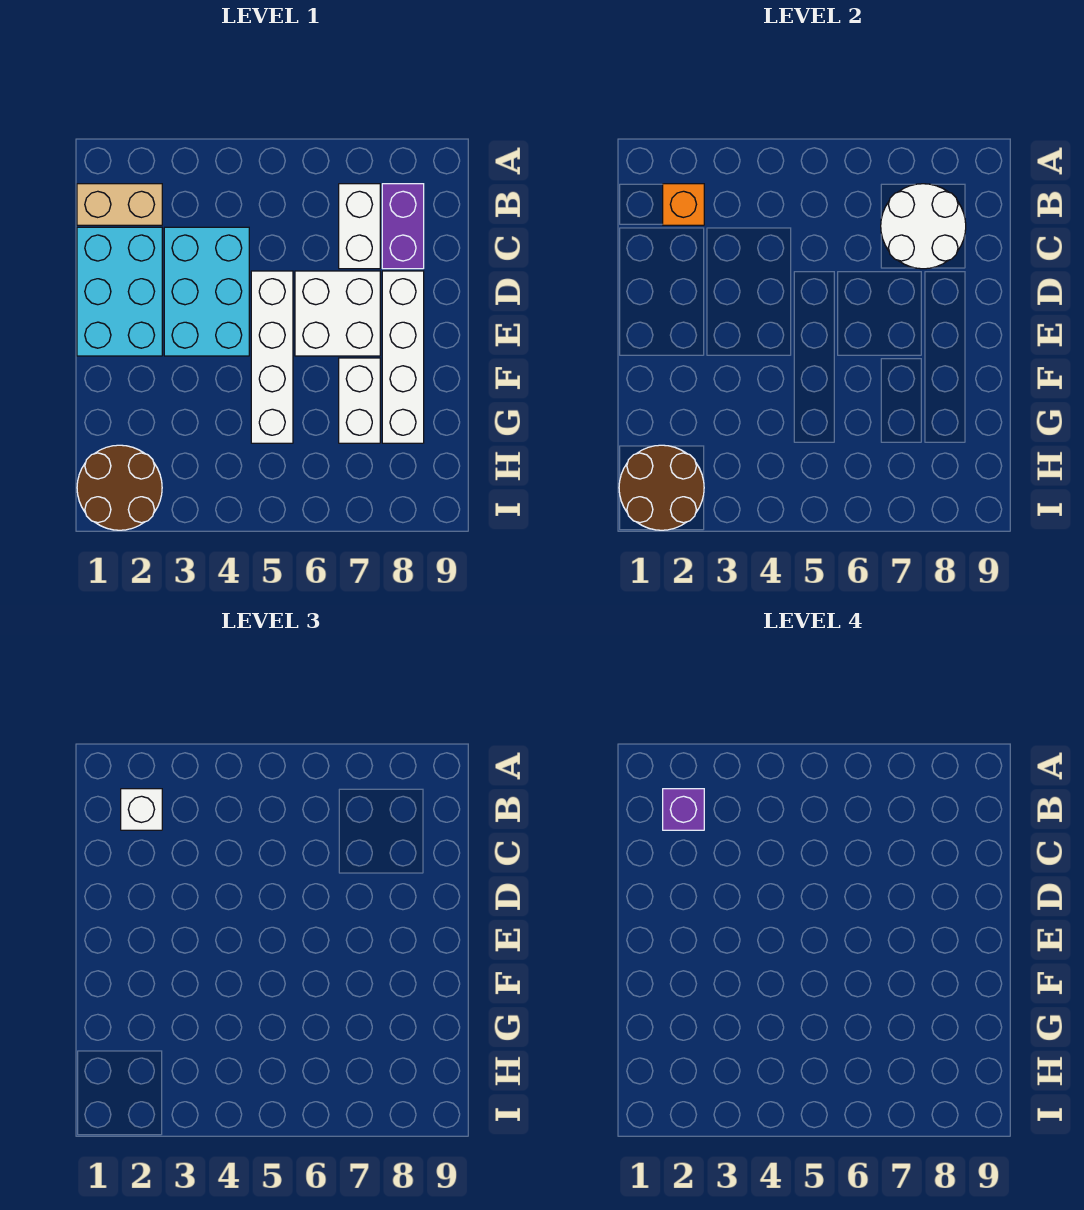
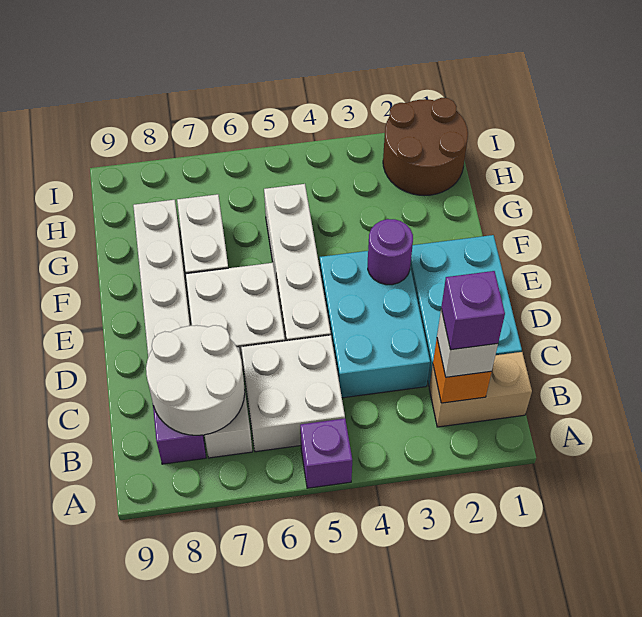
none -> purple 1x1 brick [300,418,352,488]
none -> white 2x2 brick [241,335,345,452]
none -> purple 1x1 round brick [368,219,413,285]
brown 2x2 round brick [619,445,704,530] -> none

